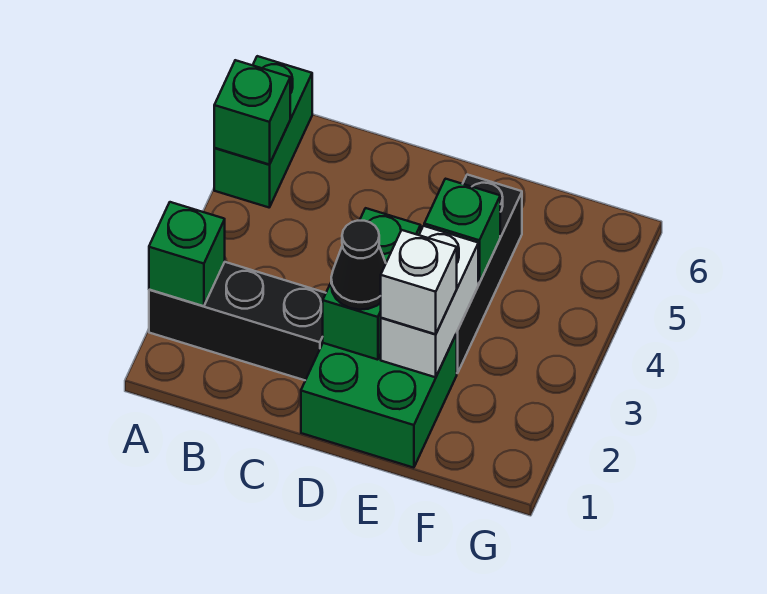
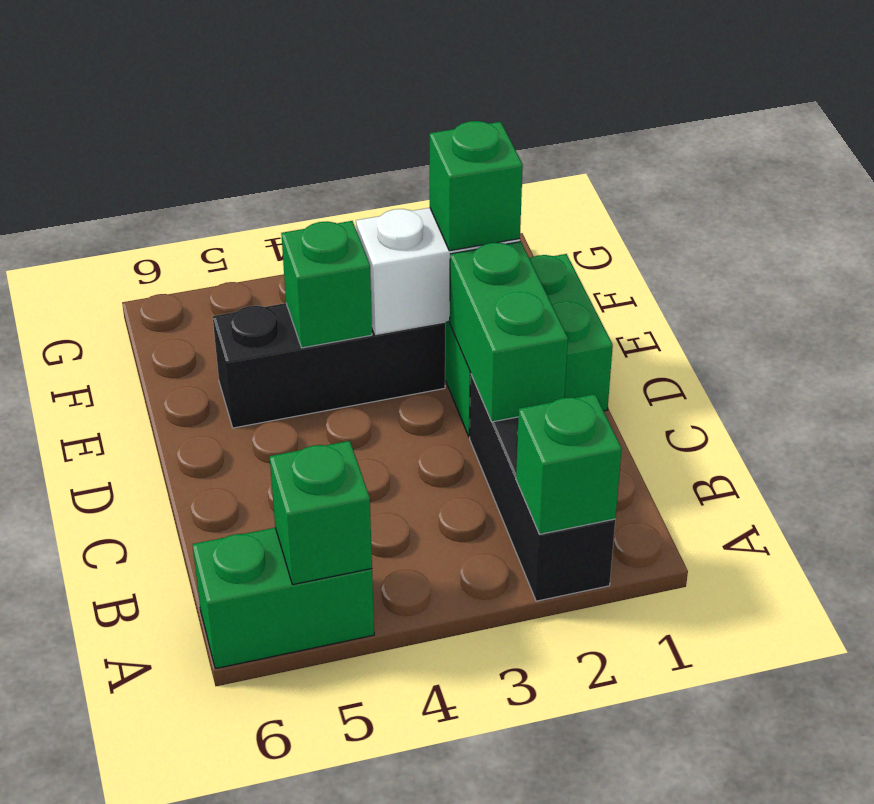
green 1x2 brick [323,208,421,360] -> green 1x2 brick turned to [450,242,568,422]
black 1x1 cone [331,221,386,310] -> none
white 1x1 brick [381,230,457,334] -> green 1x1 brick [430,121,523,251]

